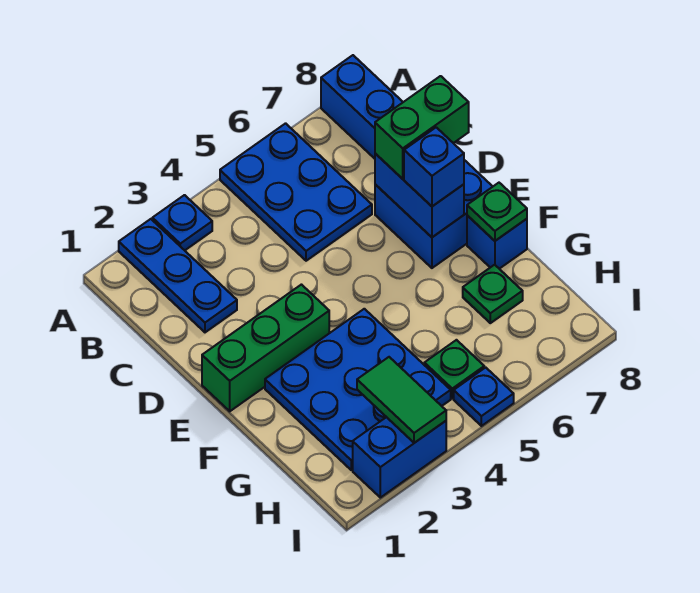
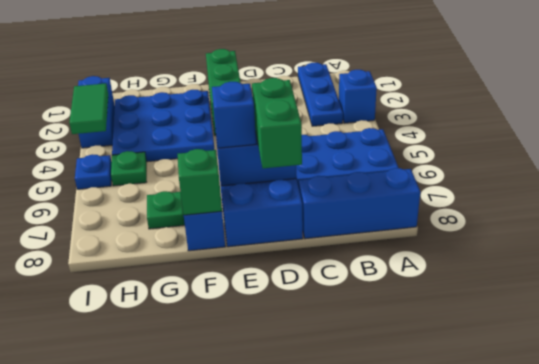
blue 1x3 plate [119,219,237,332] -> blue 1x3 plate turned to [298,63,343,126]
blue 1x1 plate [152,195,212,250] -> blue 1x1 brick [339,70,377,123]
green 1x1 plate [467,183,527,241] -> green 1x1 brick [178,149,222,215]
green 1x2 tile [357,357,446,443] -> green 1x2 tile turned to [69,83,108,134]

